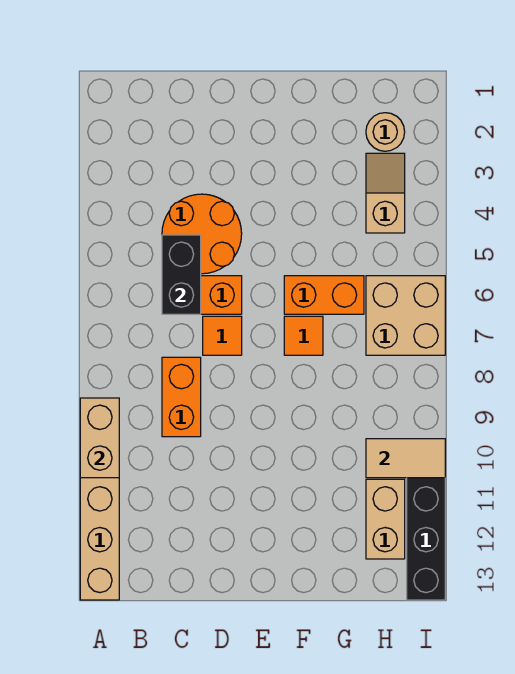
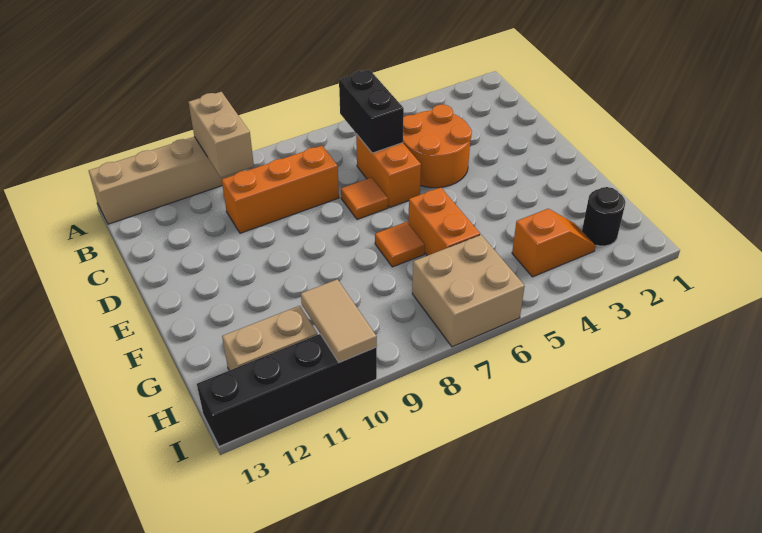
tan 1x2 brick [80,398,119,478] -> tan 1x2 brick turned to [188,92,254,178]
black 1x2 brick [162,235,201,314] -> black 1x2 brick turned to [339,70,404,153]
orange 1x2 brick [162,357,201,437] -> orange 1x3 brick [222,146,339,233]
tan 1x1 round brick [366,113,405,151] -> black 1x1 round brick [582,187,626,246]
tan 1x2 slope [366,153,405,233] -> orange 1x2 slope [512,209,596,277]

